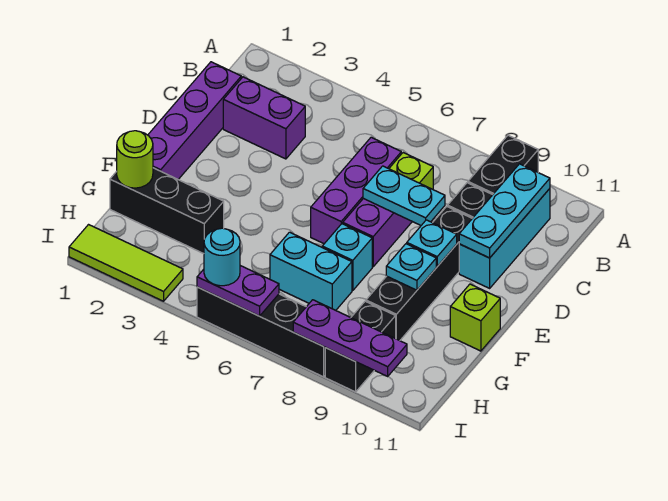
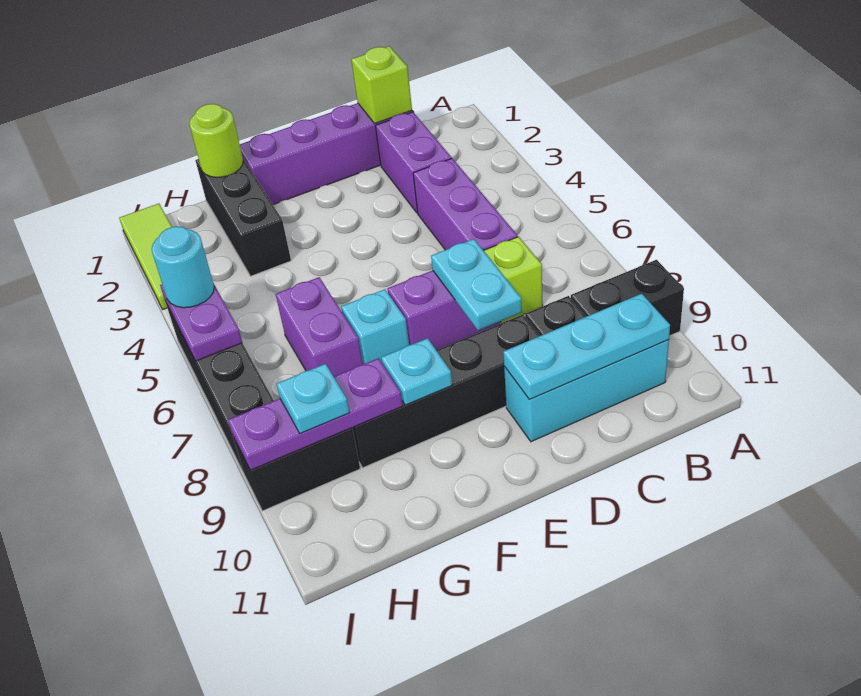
purple 1x3 brick [311,137,401,244] -> purple 1x3 brick turned to [413,158,517,250]
cyan 1x1 plate [407,220,457,266] -> cyan 1x1 plate moved to [277,364,349,433]
lime 1x1 brick [450,284,500,351] -> lime 1x1 brick moved to [351,46,412,124]
cyan 1x2 brick [270,232,352,310] -> purple 1x2 brick [276,277,363,376]
purple 1x3 plate [293,300,407,376] -> purple 1x3 plate turned to [228,358,403,470]

